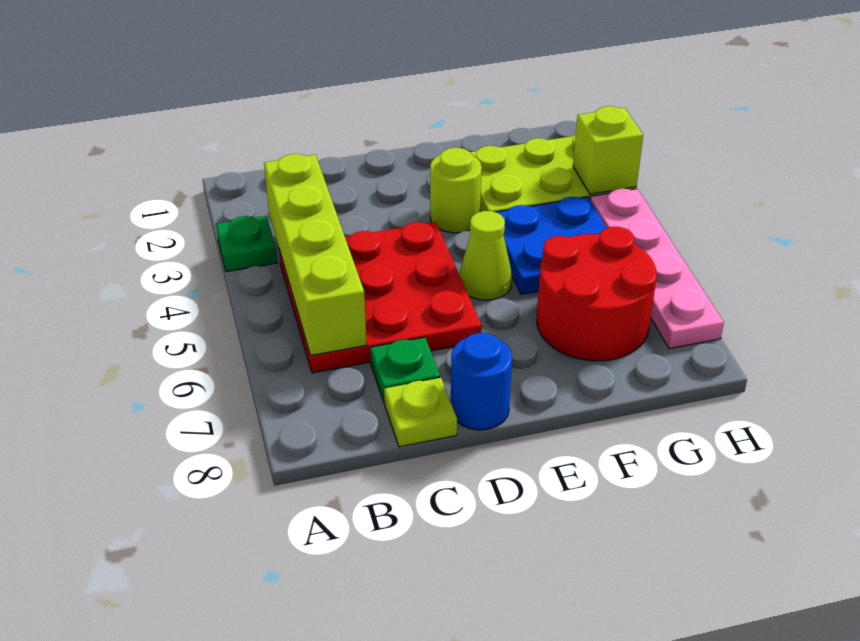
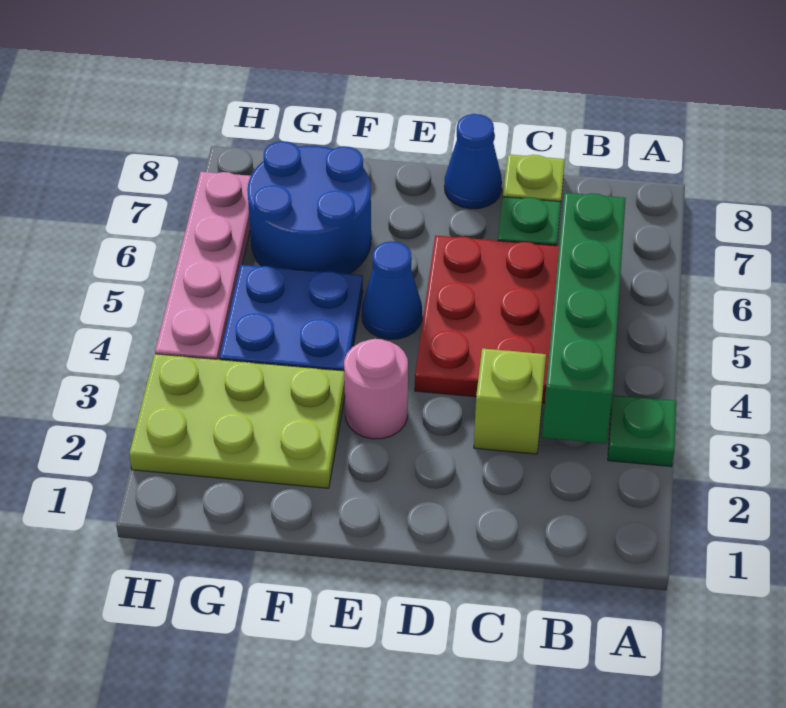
lime 1x4 brick [264,154,367,356] -> green 1x4 brick [542,193,626,444]
blue 1x1 round brick [451,333,512,430] -> blue 1x1 cone [444,114,502,209]
lime 1x1 round brick [430,148,482,233] -> pink 1x1 round brick [344,339,408,439]
lime 1x1 cone [459,211,512,300] -> blue 1x1 cone [362,241,422,339]
red 2x2 round brick [537,227,657,361] -> blue 2x2 round brick [247,141,371,274]
lime 1x1 brick [573,106,643,194] -> lime 1x1 brick moved to [474,348,546,454]

